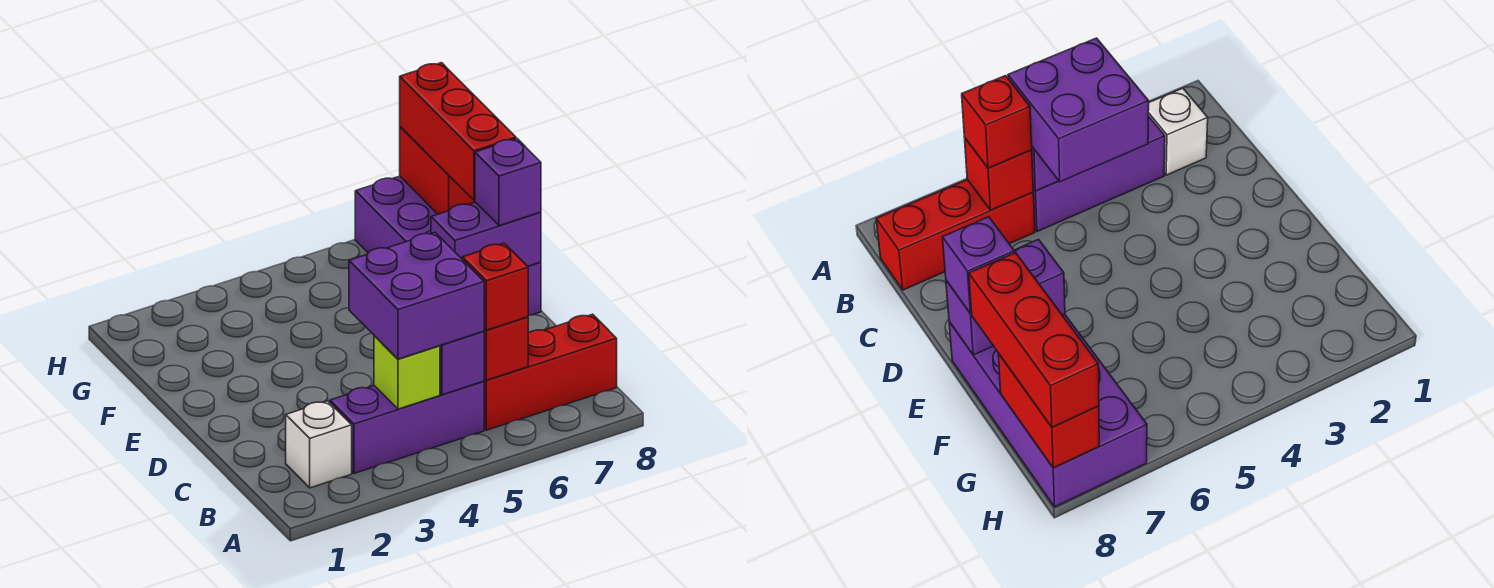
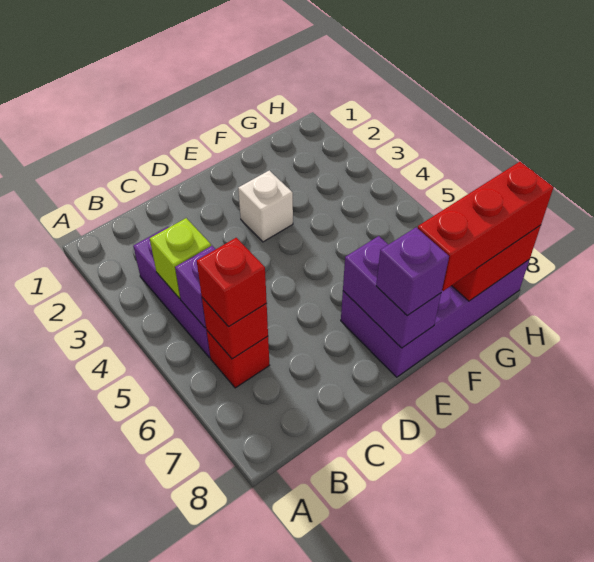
white 1x1 brick [286,401,352,488] -> white 1x1 brick moved to [238,170,293,242]
purple 2x2 brick [349,232,484,359] -> none
red 1x3 brick [484,314,617,430] -> red 1x1 brick [207,331,270,388]

